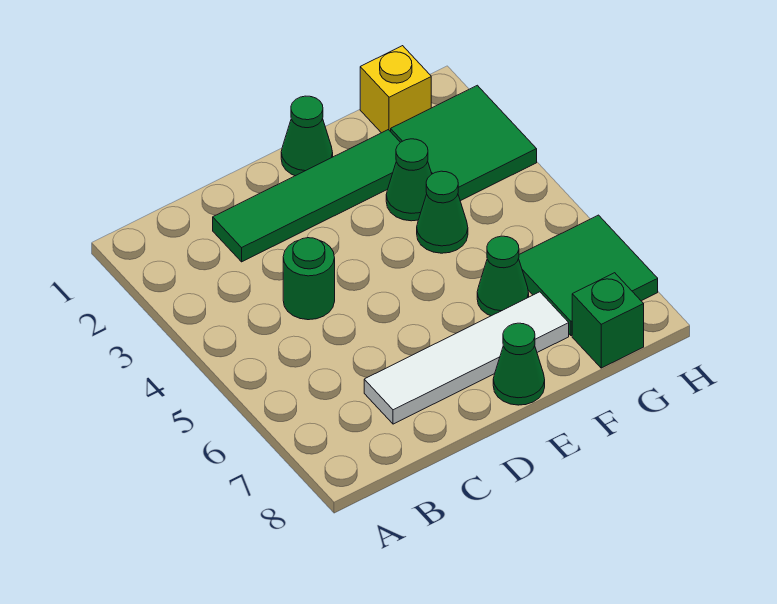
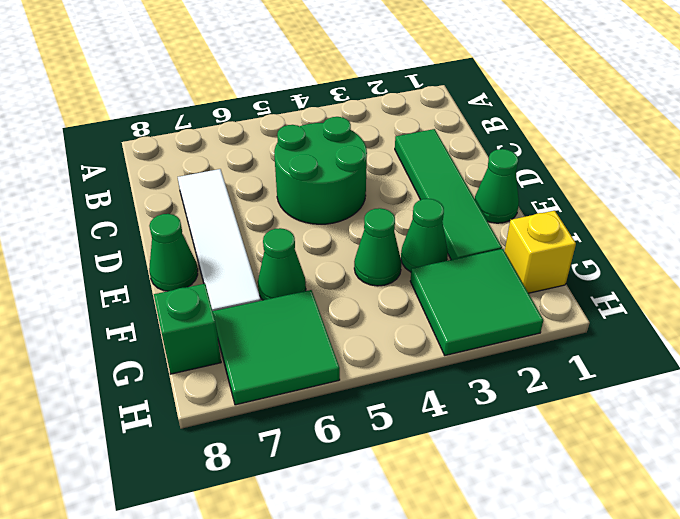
green 1x1 round brick [283,238,335,320] -> green 2x2 round brick [274,117,367,224]

